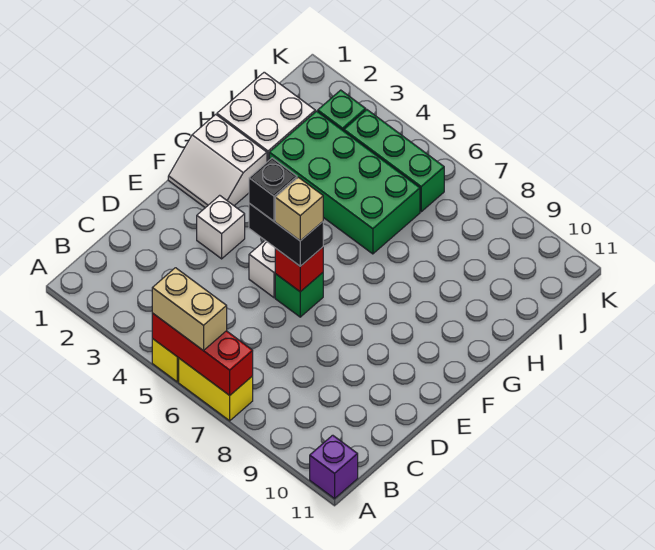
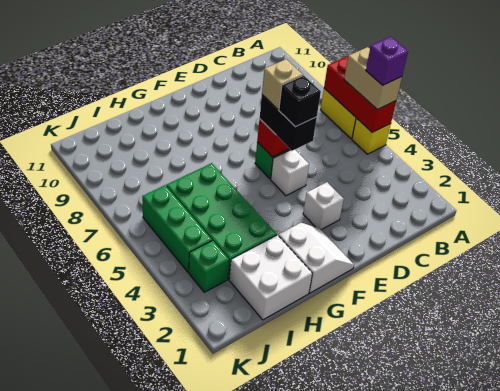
purple 1x1 brick [310,435,358,499] -> purple 1x1 brick moved to [366,37,408,85]

